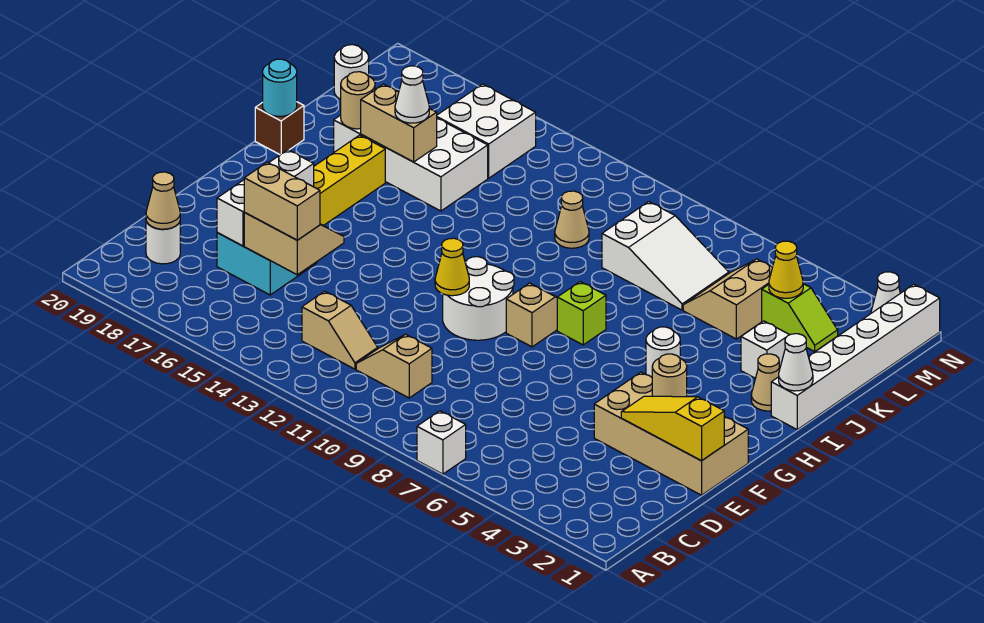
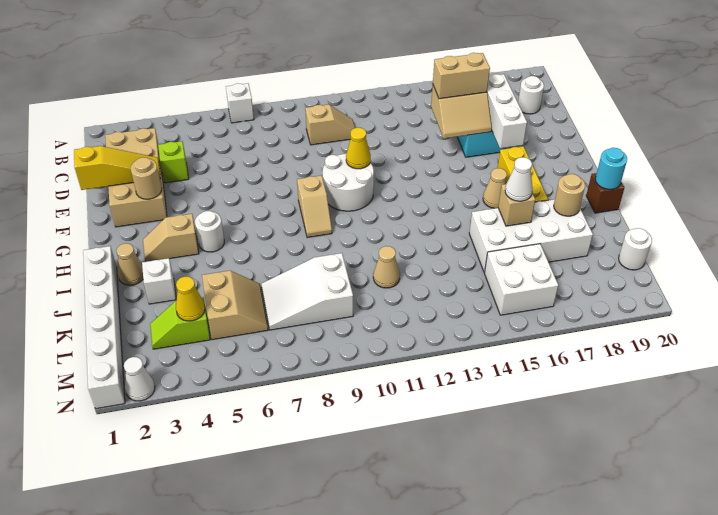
tan 1x2 slope [302,291,378,369] -> tan 1x2 slope moved to [143,214,199,262]
tan 1x1 cone [146,172,180,229] -> tan 1x1 cone moved to [483,168,507,208]
tan 2x4 brick [594,372,748,495] -> tan 2x4 brick turned to [105,128,167,227]
lime 1x1 brick [557,282,606,345] -> lime 1x1 brick moved to [158,141,189,183]
white 1x1 cone [779,334,813,391] -> none
tan 1x2 brick [361,84,437,162] -> tan 1x1 brick [498,184,535,226]

